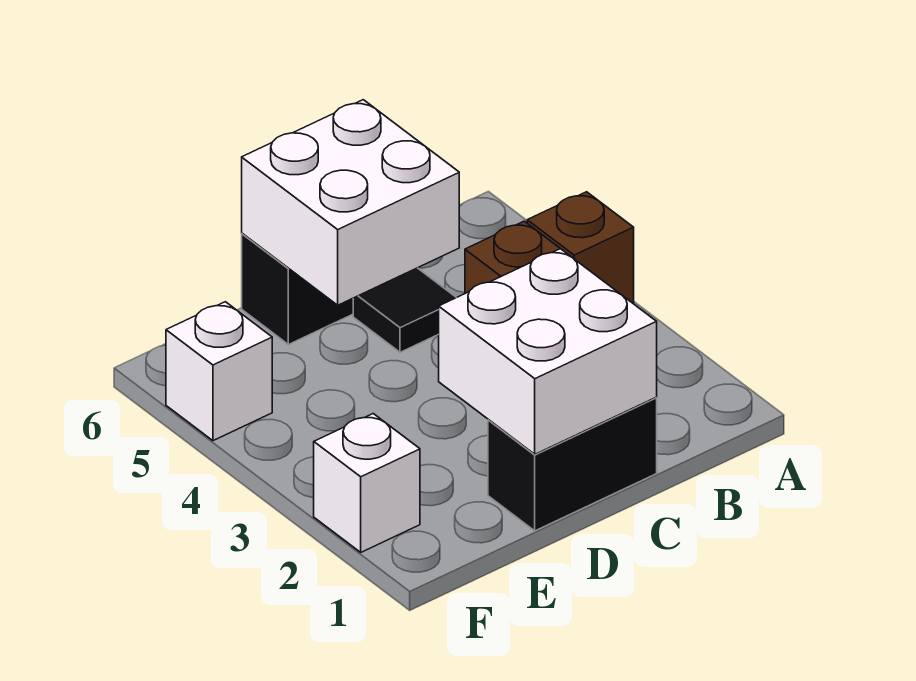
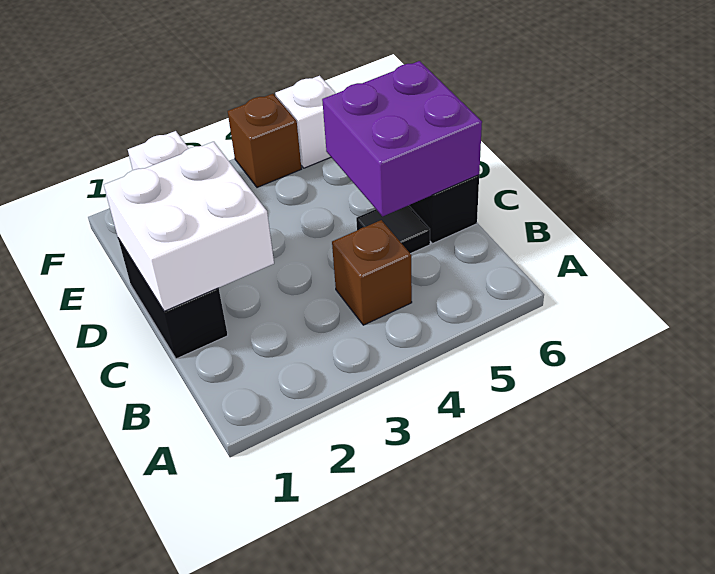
brown 1x1 brick [527,192,634,303] -> brown 1x1 brick moved to [228,94,301,187]
white 2x2 brick [242,100,459,305] -> purple 2x2 brick [322,61,482,216]

